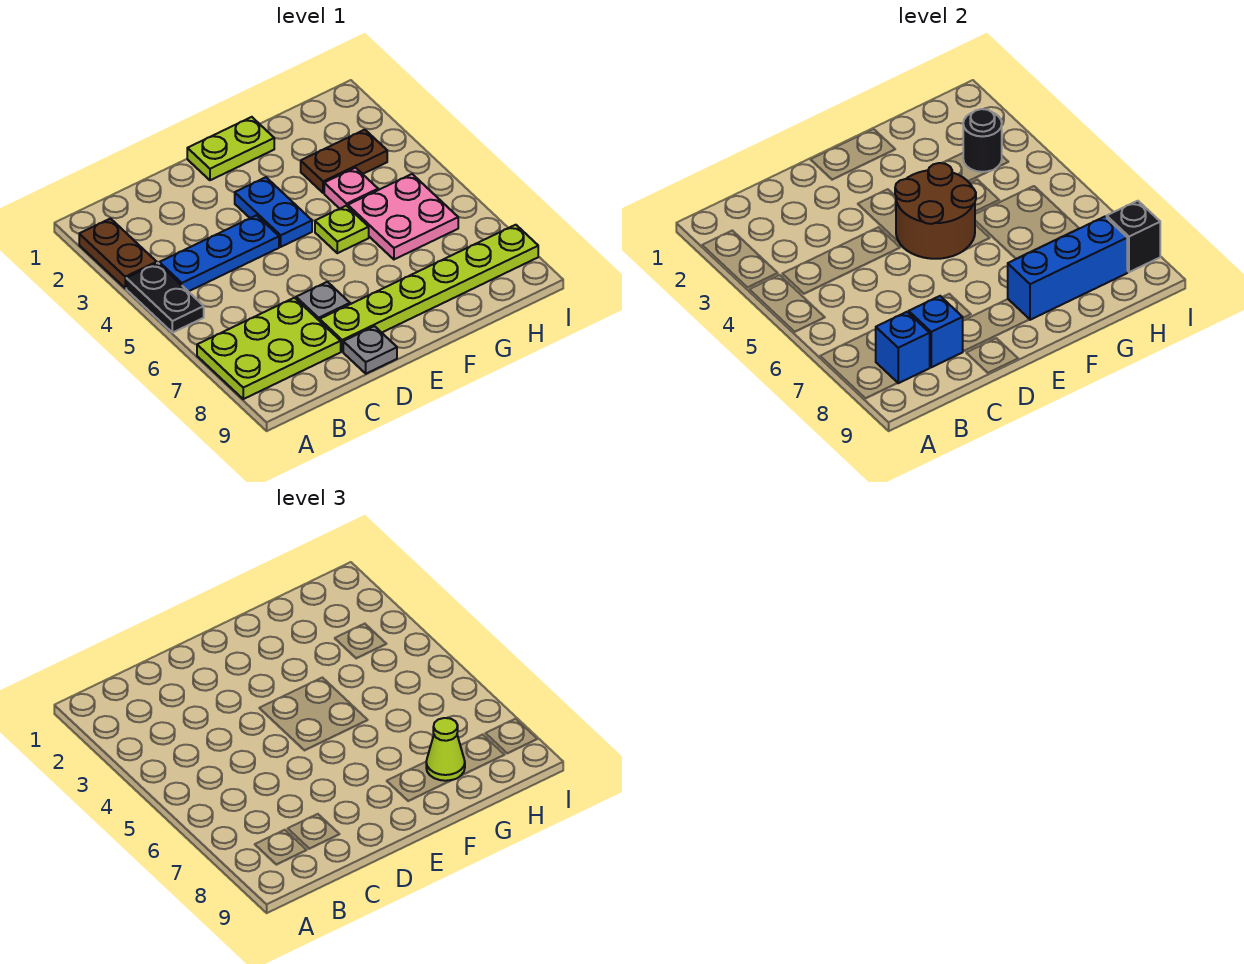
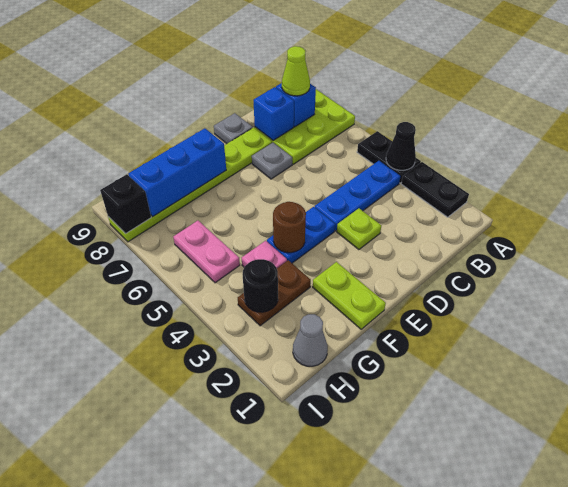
brown 1x2 plate [79,219,157,288] -> black 1x2 plate [401,162,469,217]
none -> black 1x1 cone [386,122,416,170]
lime 1x2 plate [187,117,274,180] -> lime 1x2 plate turned to [313,262,386,329]
blue 1x2 plate [235,177,312,247] -> blue 1x2 plate turned to [267,207,335,263]
brown 2x2 round brick [895,163,976,259] -> brown 1x1 round brick [273,202,306,253]
lime 1x1 plate [315,206,369,253] -> lime 1x1 plate moved to [337,208,381,250]
pink 2x2 plate [348,174,458,259] -> pink 1x2 plate [173,221,240,283]
lime 1x1 cone [426,718,465,781] -> lime 1x1 cone moved to [282,46,310,96]
none -> grey 1x1 cone [293,314,328,366]

